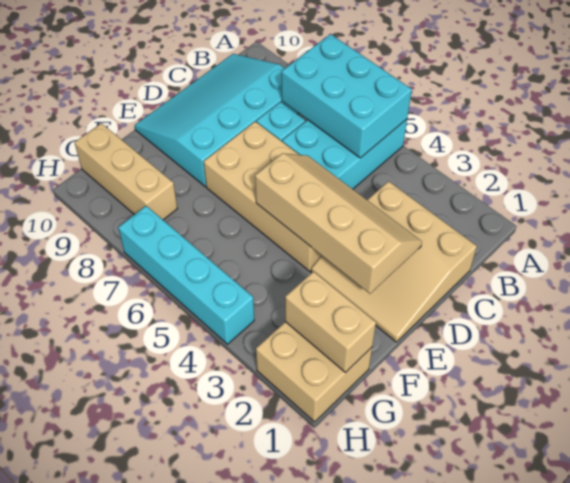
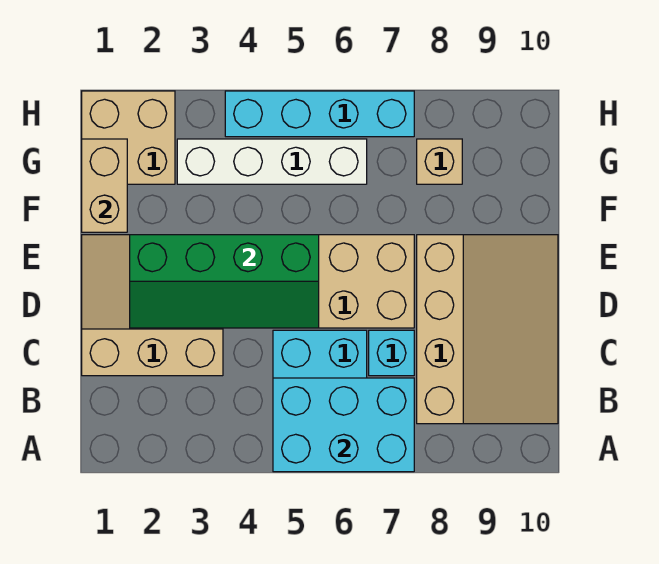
cyan 3x4 slope [135,54,298,186] -> tan 3x4 slope [417,235,558,424]
tan 2x4 slope [255,153,422,294] -> green 2x4 slope [130,235,319,328]
tan 1x2 brick [285,272,376,373] -> tan 1x2 brick turned to [82,139,127,232]
none -> white 1x4 brick [177,139,367,184]
tan 1x3 brick [75,123,177,220] -> tan 1x1 brick [417,139,462,184]

